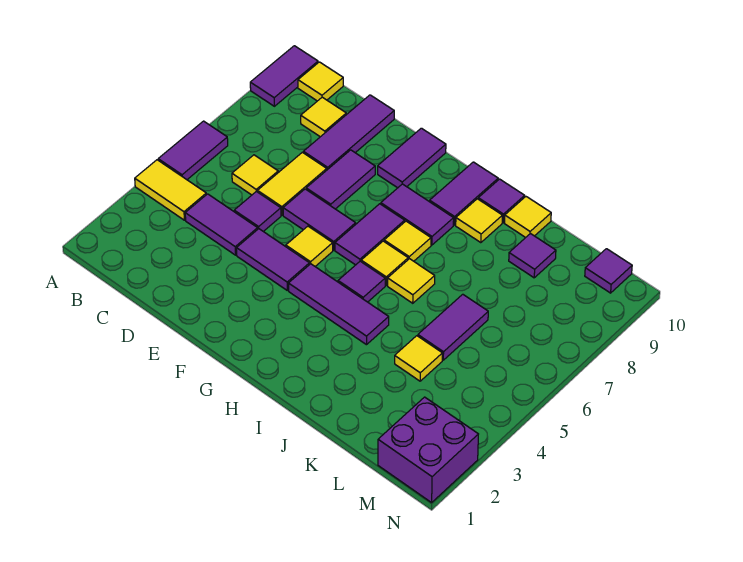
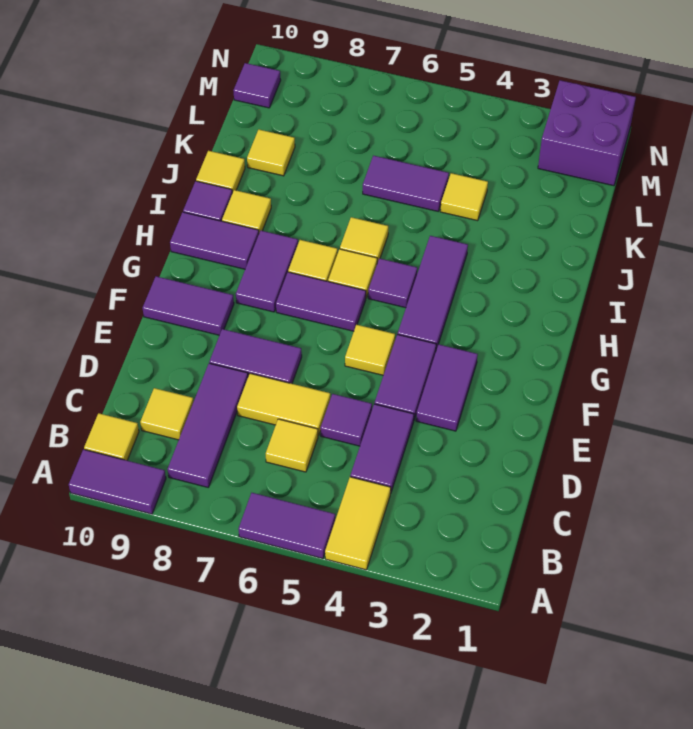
purple 1x3 tile [303,95,394,170] -> purple 1x3 tile turned to [168,363,248,487]
purple 1x2 tile [283,189,356,250] -> purple 1x2 tile moved to [416,344,478,431]
purple 1x1 tile [509,234,556,278] -> yellow 1x1 tile [247,130,295,176]

